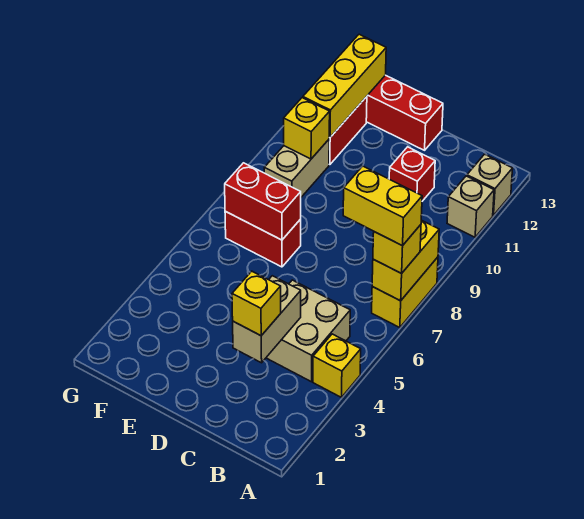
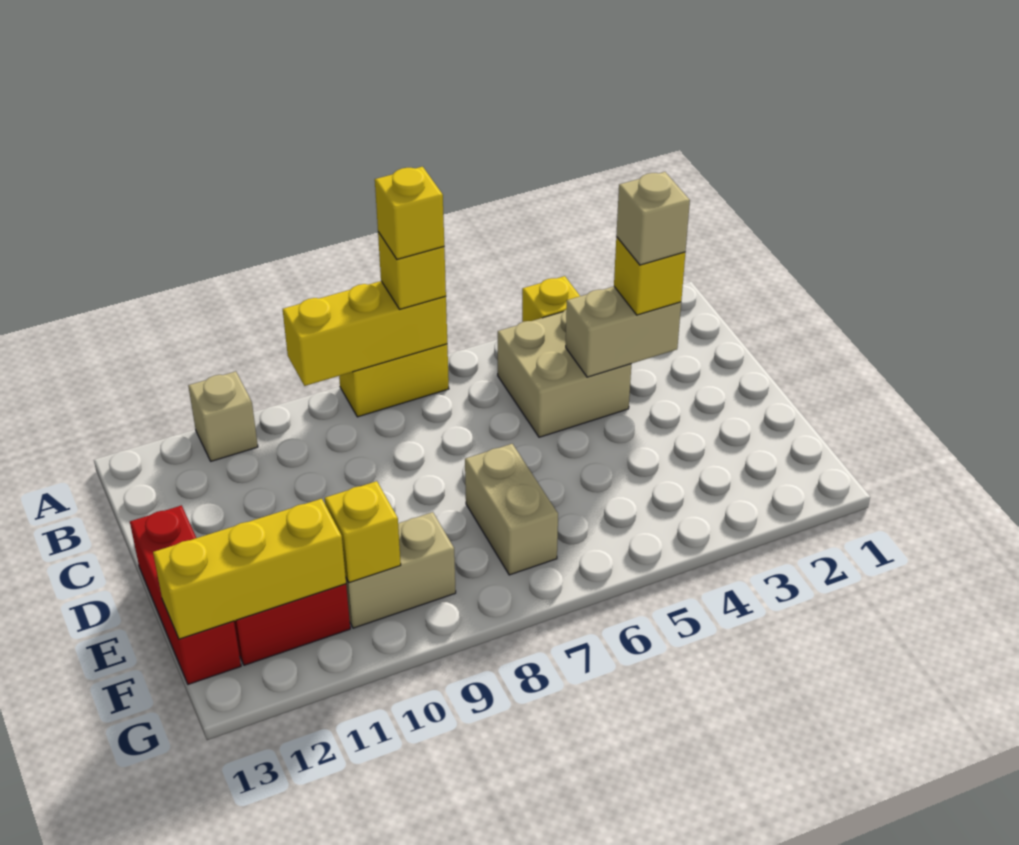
yellow 1x2 brick [372,220,439,301] -> yellow 1x3 brick [283,281,447,386]
yellow 1x2 brick [343,166,422,246] -> yellow 1x1 brick [375,167,444,259]
tan 1x1 brick [467,154,513,215] -> tan 1x1 brick moved to [616,172,690,265]
red 1x1 brick [389,147,435,201] -> none
red 1x2 brick [225,211,301,267] -> tan 1x2 brick [465,444,558,575]
red 1x2 brick [225,163,301,240] -> none

